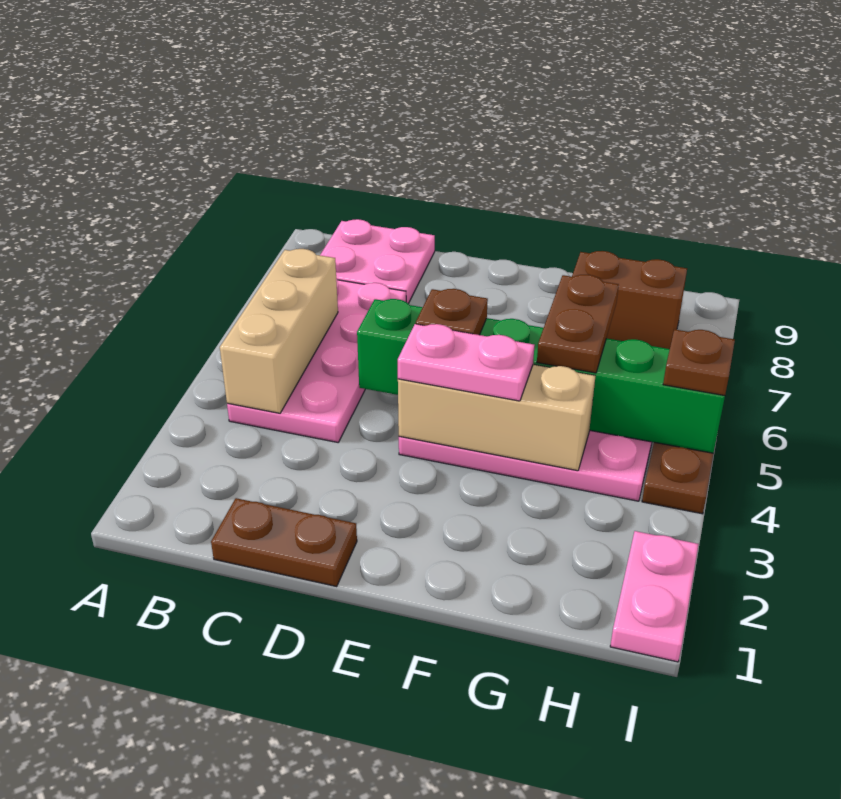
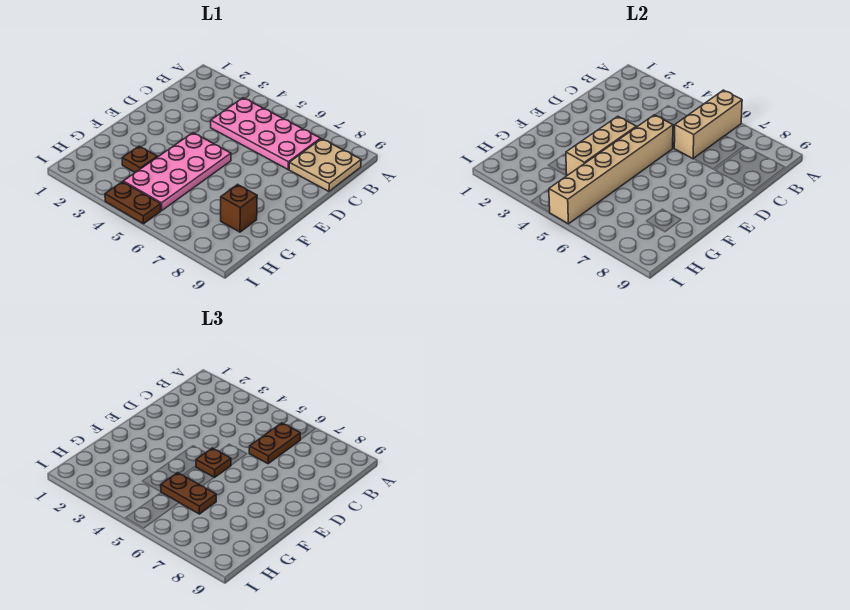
tan 1x3 brick [220,249,338,413] -> tan 1x3 brick turned to [674,90,742,159]
pink 2x2 plate [320,219,435,304] -> tan 2x2 plate [289,139,361,191]
brown 1x2 plate [211,498,357,586] -> brown 1x2 plate moved to [249,423,300,464]
green 1x6 brick [357,299,725,453] -> tan 1x6 brick [549,115,673,224]
pink 1x2 plate [398,324,534,401] -> none
brown 1x2 brick [572,251,687,349] -> brown 1x1 brick [221,184,257,232]
pink 1x2 plate [610,531,698,662] -> none
brown 1x1 plate [663,329,735,396] -> brown 1x1 plate moved to [122,146,157,172]

